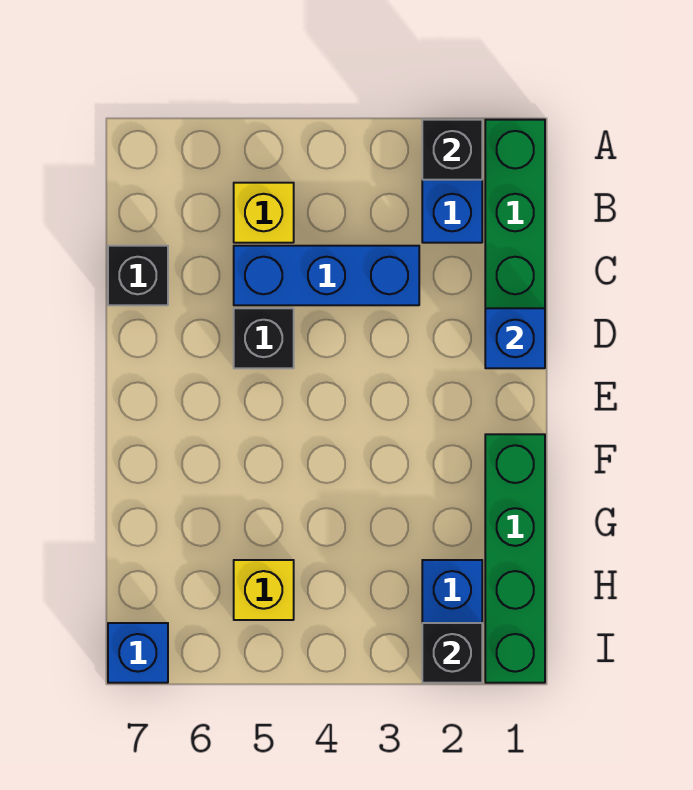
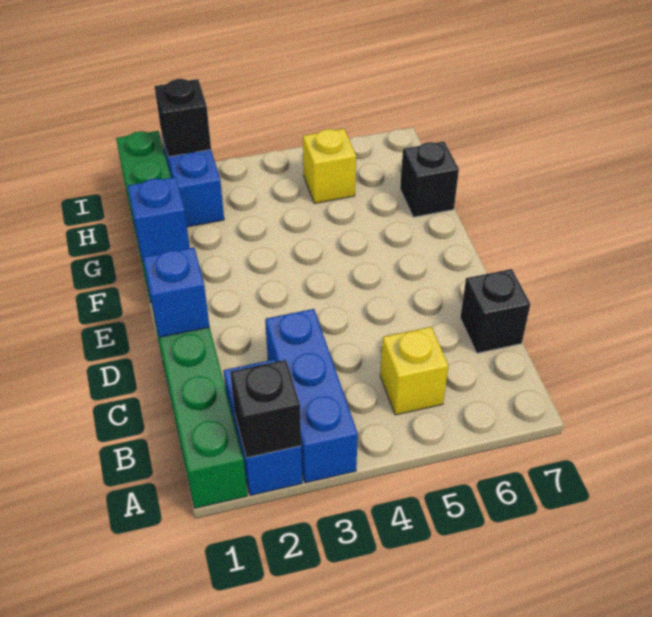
blue 1x3 brick [234,246,419,305] -> blue 1x3 brick turned to [265,309,358,483]
black 1x1 brick [234,308,294,368] -> black 1x1 brick moved to [400,142,459,217]
blue 1x1 brick [108,623,168,683] -> blue 1x1 brick moved to [128,177,190,262]

